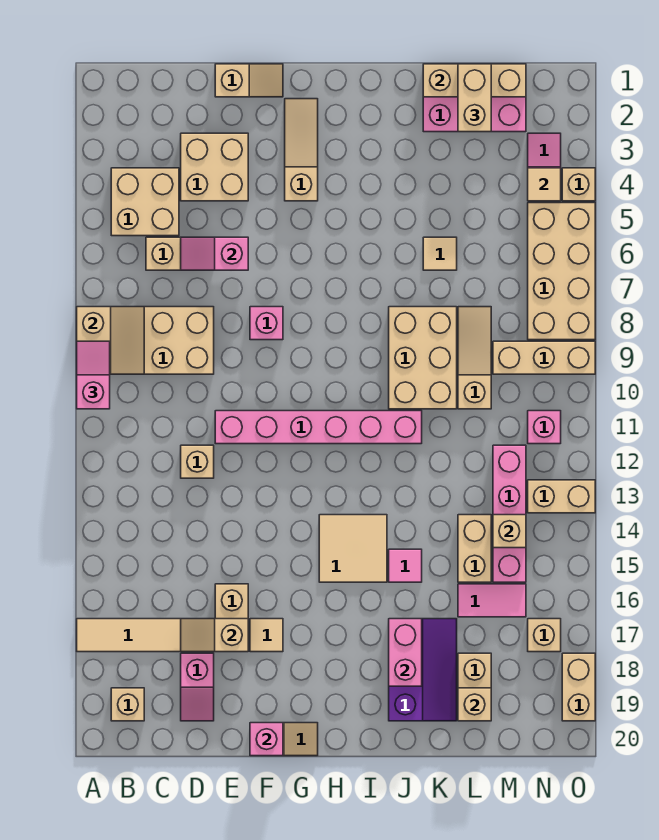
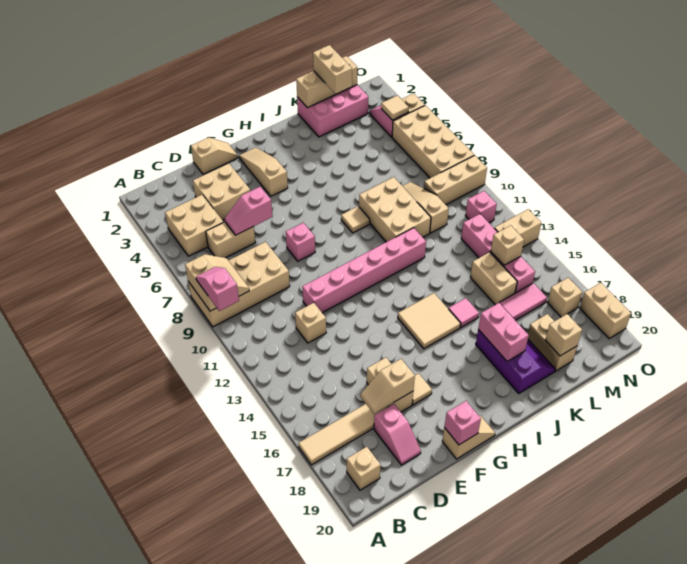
tan 1x1 tile [423,237,457,270] -> tan 1x1 tile moved to [341,206,370,233]

